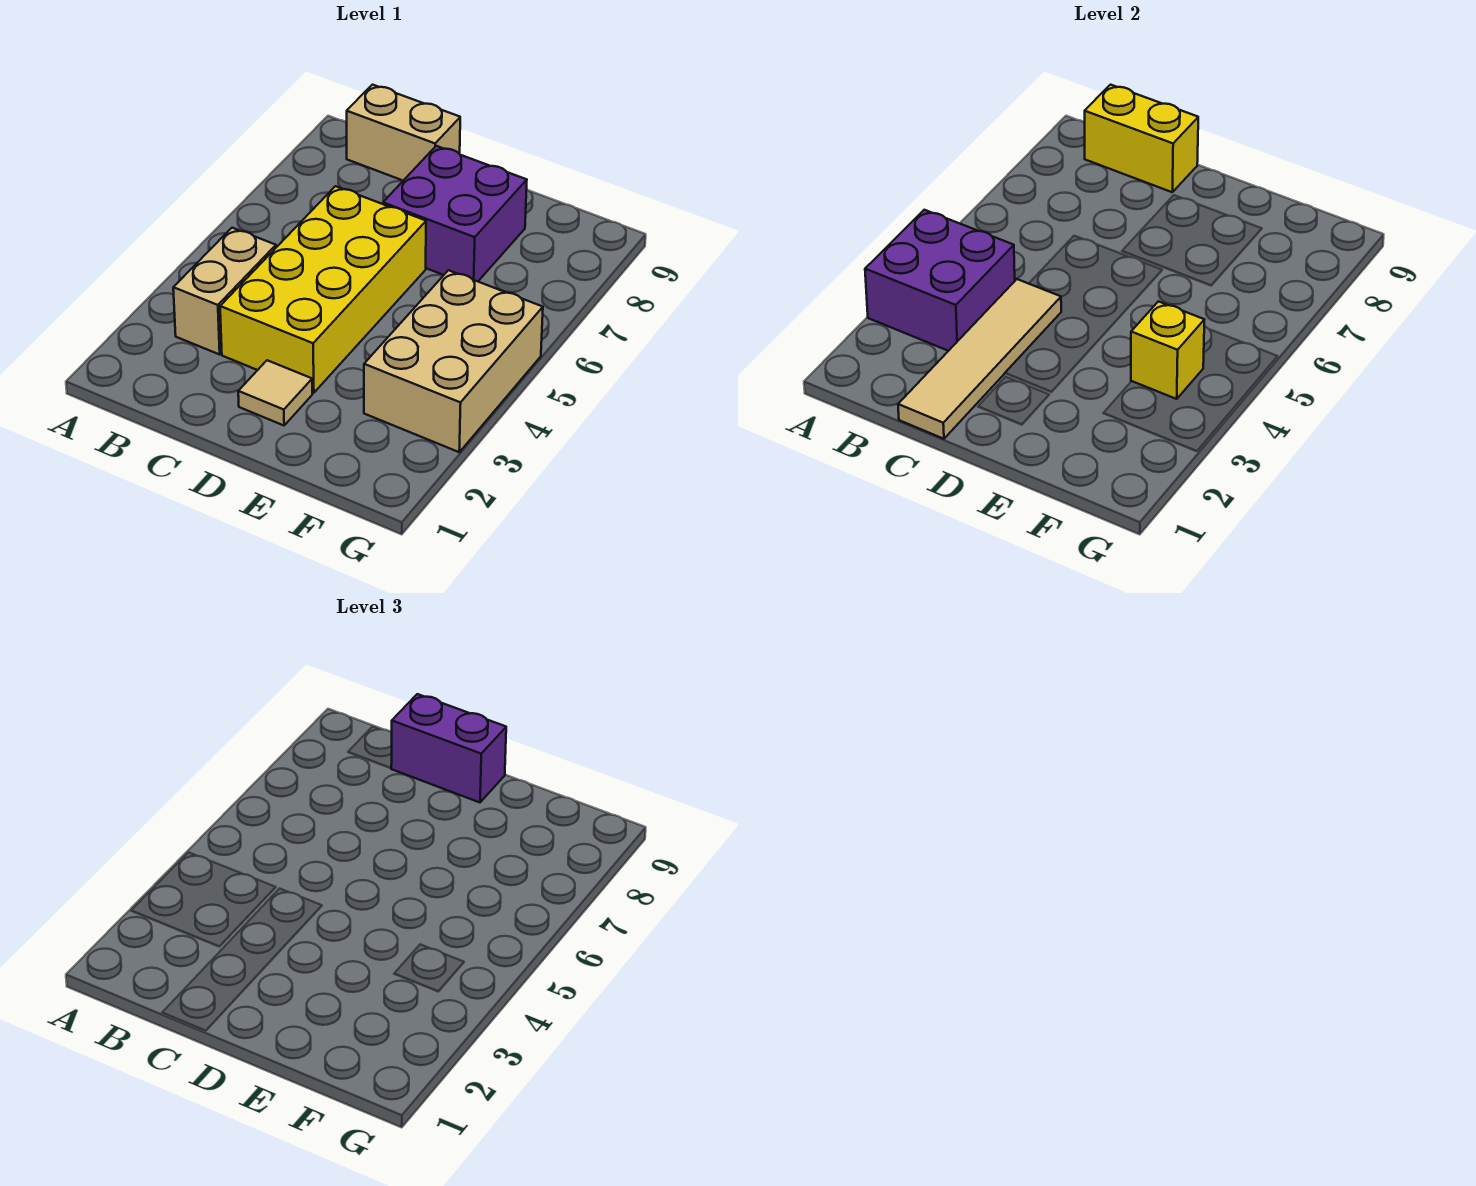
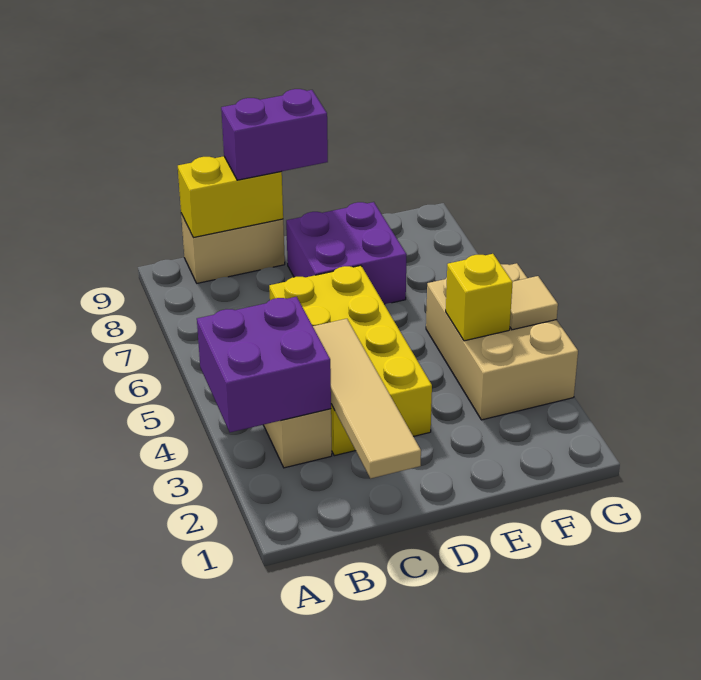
tan 1x1 tile [238,360,312,425] -> tan 1x1 tile moved to [510,276,558,330]

